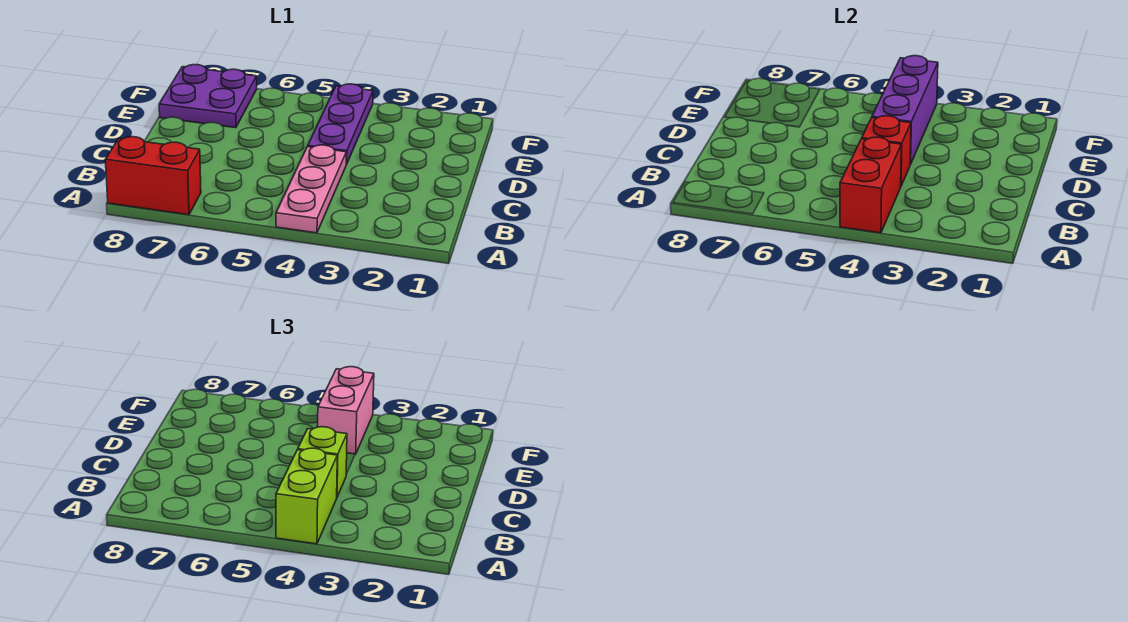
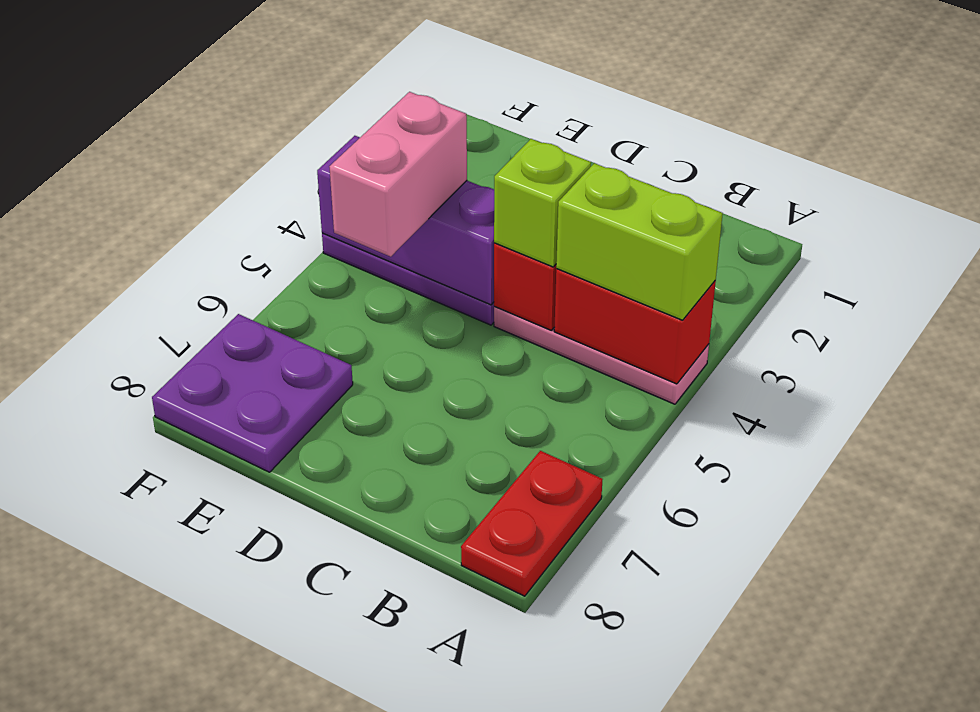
red 1x2 brick [105,137,201,215] -> red 1x2 plate [461,451,603,596]
pink 1x2 brick [318,367,374,454] -> pink 1x2 brick turned to [329,92,467,257]

